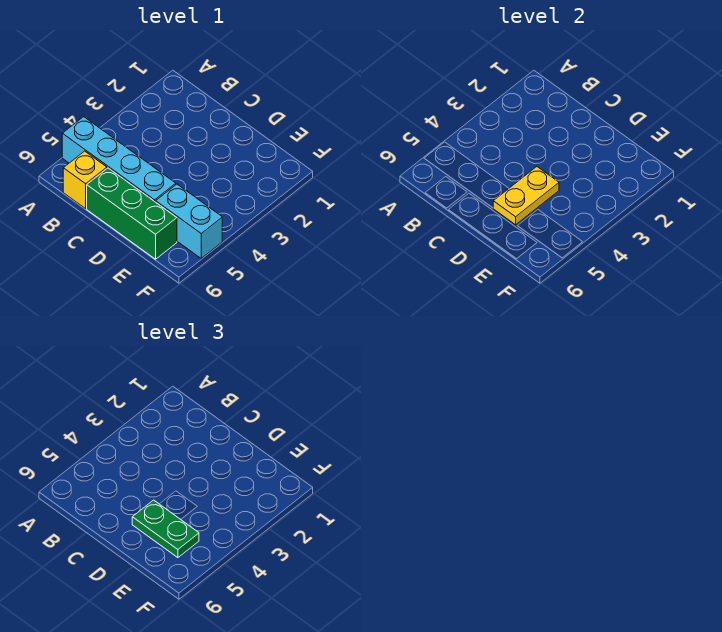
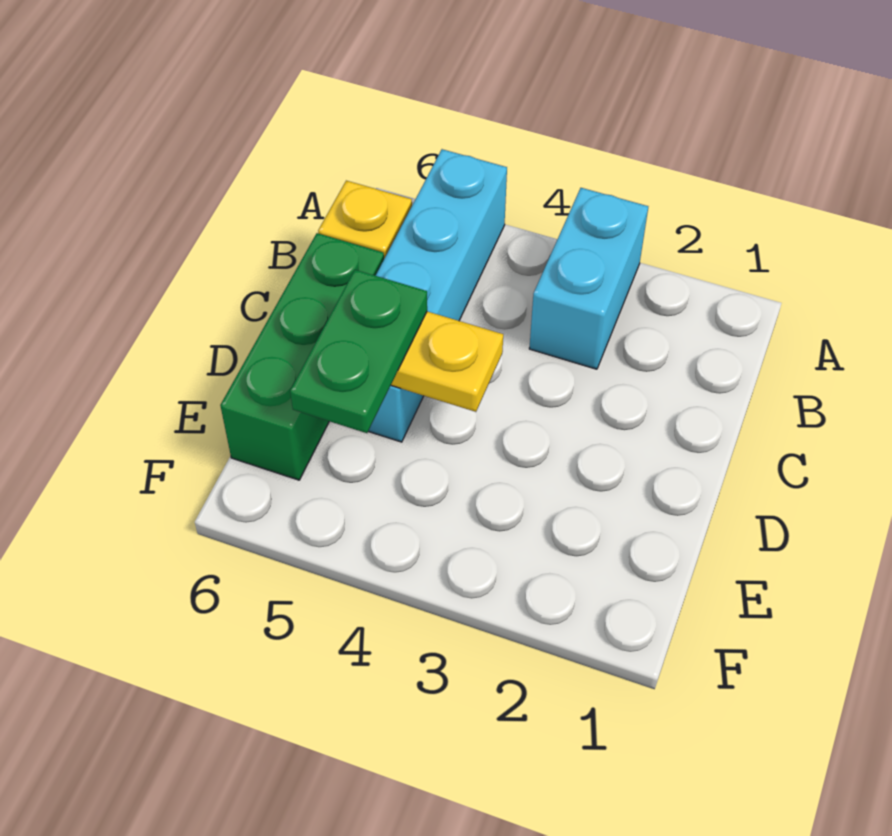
cyan 1x2 brick [156,184,222,258] -> cyan 1x2 brick moved to [529,188,648,369]

